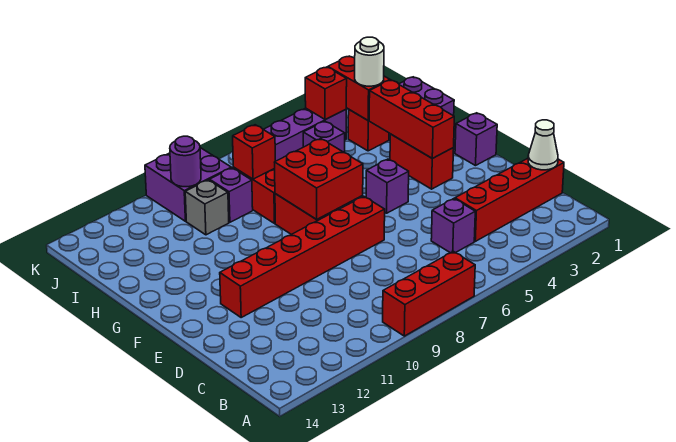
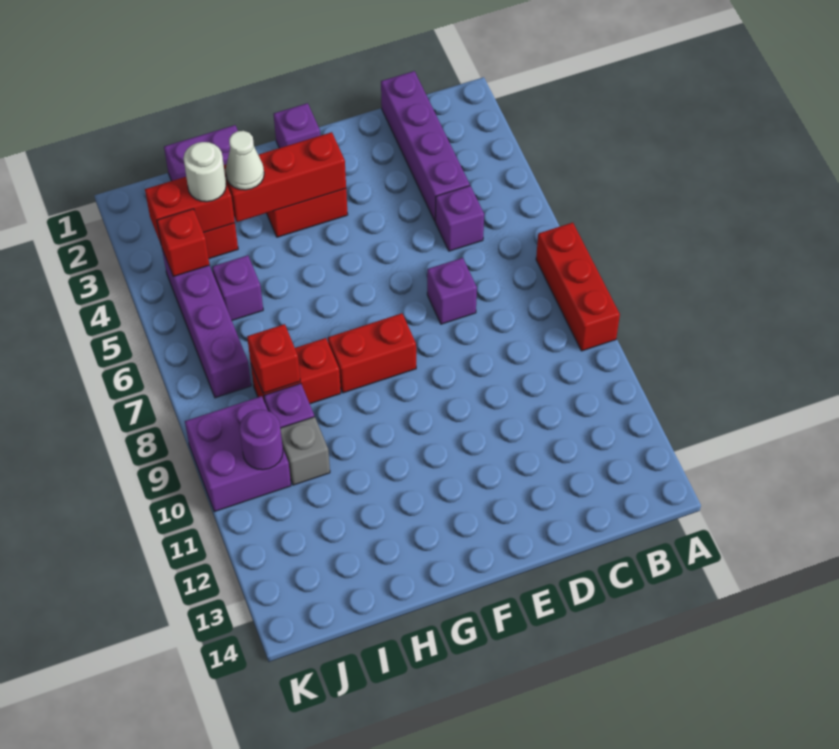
red 1x4 brick [455,158,564,241] -> purple 1x4 brick [381,71,470,221]
white 1x1 cone [528,120,558,170] -> white 1x1 cone moved to [226,131,264,190]
red 1x6 brick [220,196,385,317] -> none
purple 1x1 brick [366,159,409,213] -> purple 1x1 brick moved to [427,258,477,324]
red 2x2 brick [275,139,363,219] -> none

